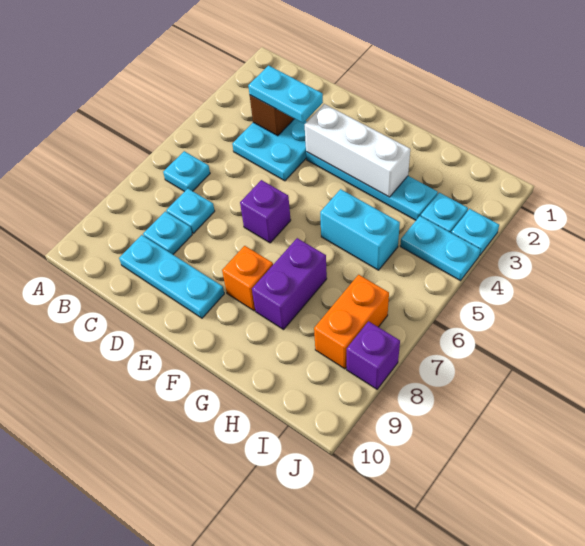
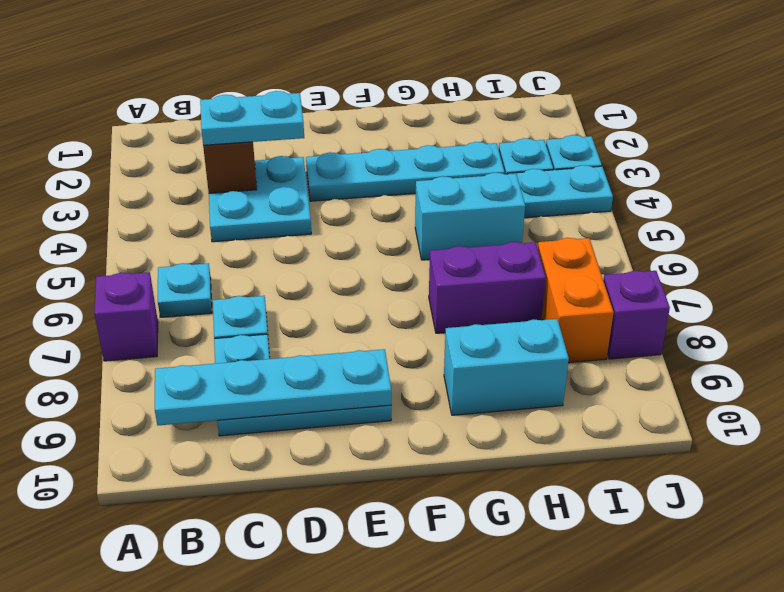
none -> cyan 1x4 plate [155,349,391,425]
white 1x3 brick [305,104,410,197] -> none
purple 1x1 brick [240,180,291,243] -> purple 1x1 brick moved to [94,272,158,361]
orange 1x1 brick [222,246,273,311] -> none
purple 1x2 brick [252,238,327,330] -> purple 1x2 brick turned to [429,242,546,333]
none -> cyan 1x2 brick [444,319,569,415]

